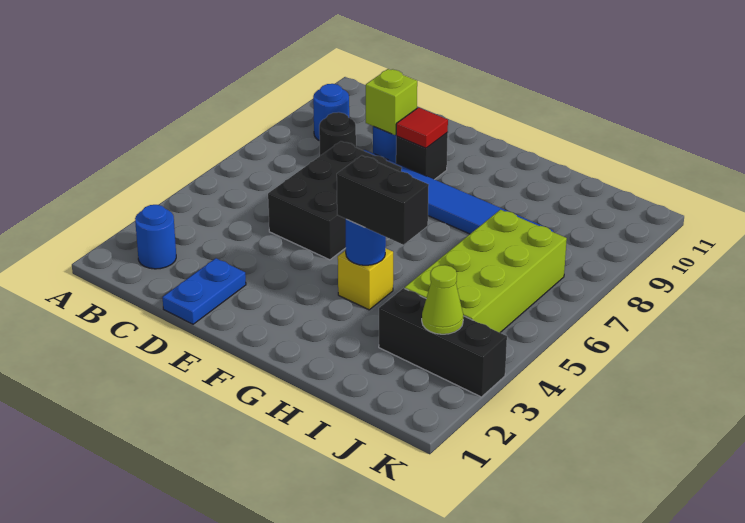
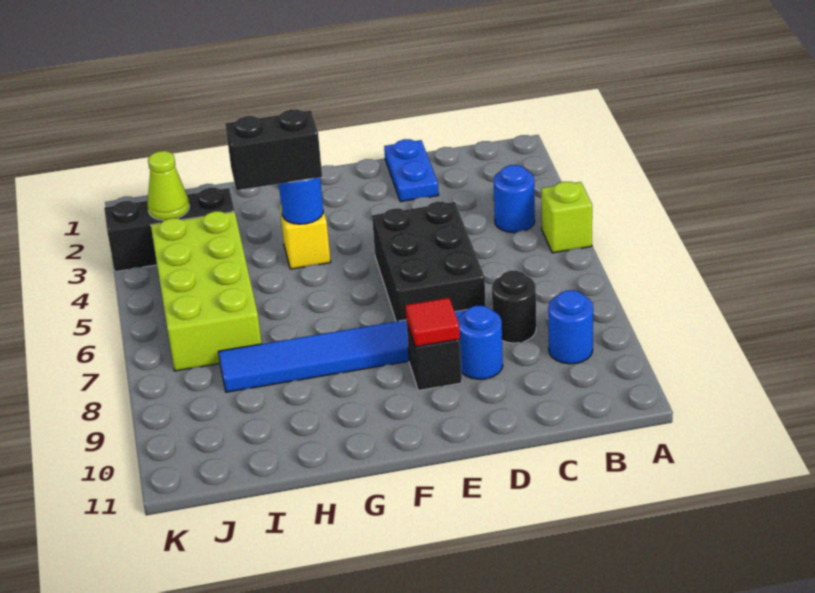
blue 1x1 round brick [135,205,176,269] -> blue 1x1 round brick moved to [494,165,535,233]
lime 1x1 brick [366,69,417,135] -> lime 1x1 brick moved to [541,182,592,253]

